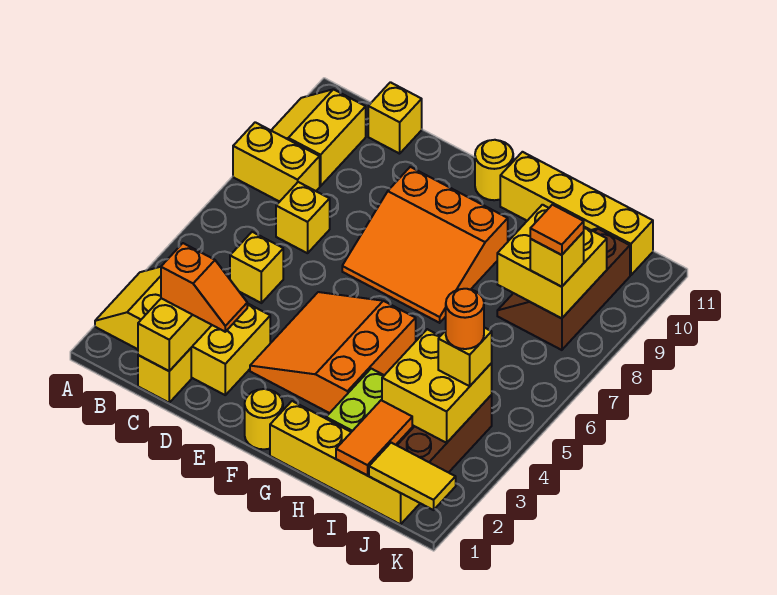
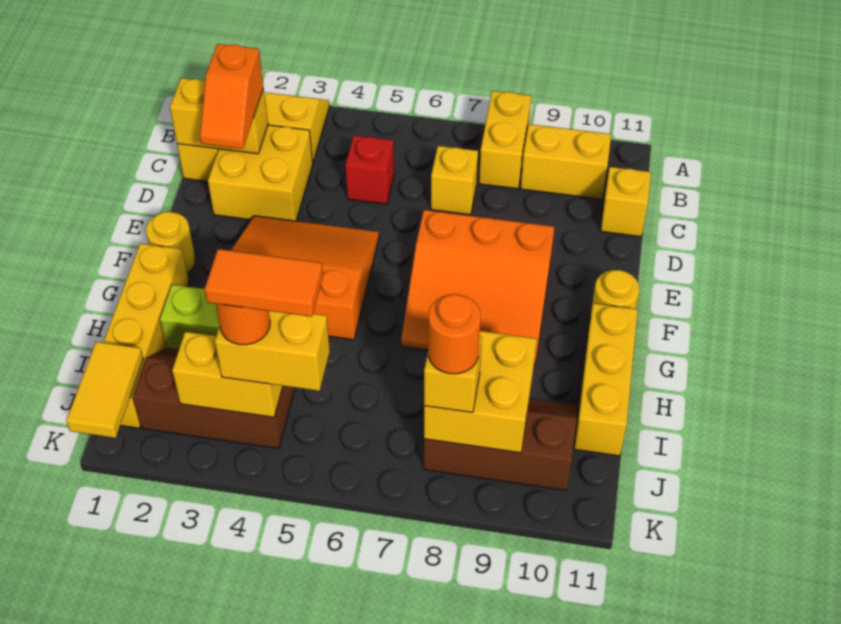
yellow 1x1 brick [230,232,283,303] -> red 1x1 brick [345,136,394,204]
orange 3x3 slope [342,167,508,323] -> orange 3x3 slope turned to [401,210,554,364]
yellow 1x4 brick [500,152,653,275] -> yellow 1x3 brick [574,303,638,456]
orange 1x2 tile [336,400,412,475] -> orange 1x2 tile moved to [205,249,323,317]
yellow 2x2 brick [382,329,492,443] -> yellow 1x2 brick [172,332,283,417]
yellow 1x1 brick [438,328,492,386] -> yellow 1x2 brick [215,311,330,391]
orange 1x1 tile [530,205,584,255] -> orange 1x1 round brick [428,294,481,374]

